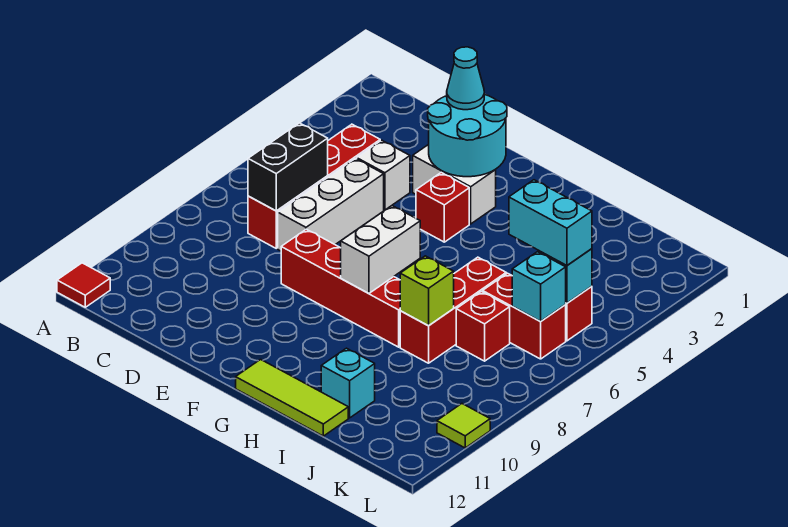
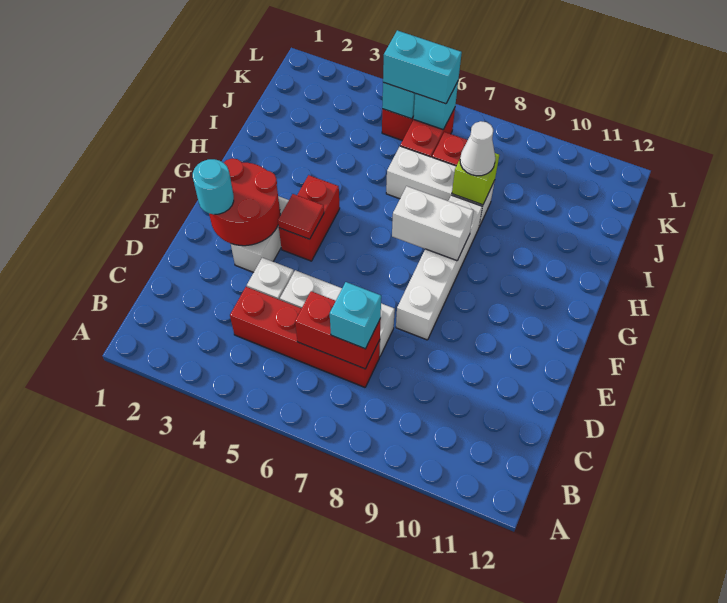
red 1x1 tile [57,263,110,307] -> red 1x1 tile moved to [278,194,324,239]
black 1x2 brick [248,123,328,211] -> red 1x2 brick [295,291,381,369]
cyan 2x2 round brick [428,94,507,177] -> red 2x2 round brick [209,159,280,246]
cyan 1x1 cone [447,47,484,110] -> cyan 1x1 round brick [193,159,234,214]
red 1x4 brick [281,229,400,347] -> white 1x4 brick [396,195,482,340]
red 1x1 brick [416,173,469,242] -> red 1x2 brick [279,175,340,261]
lime 1x3 tile [236,359,348,436] -> none
red 1x3 brick [400,257,506,363] -> white 1x3 brick [386,146,495,227]
none -> white 1x1 cone [460,121,495,176]
cyan 1x1 brick [321,348,375,418] -> cyan 1x1 brick moved to [330,282,381,349]
cyan 1x2 brick [509,180,592,266] -> cyan 1x2 brick turned to [383,30,462,104]
lime 1x1 tile [437,404,490,448] -> none

